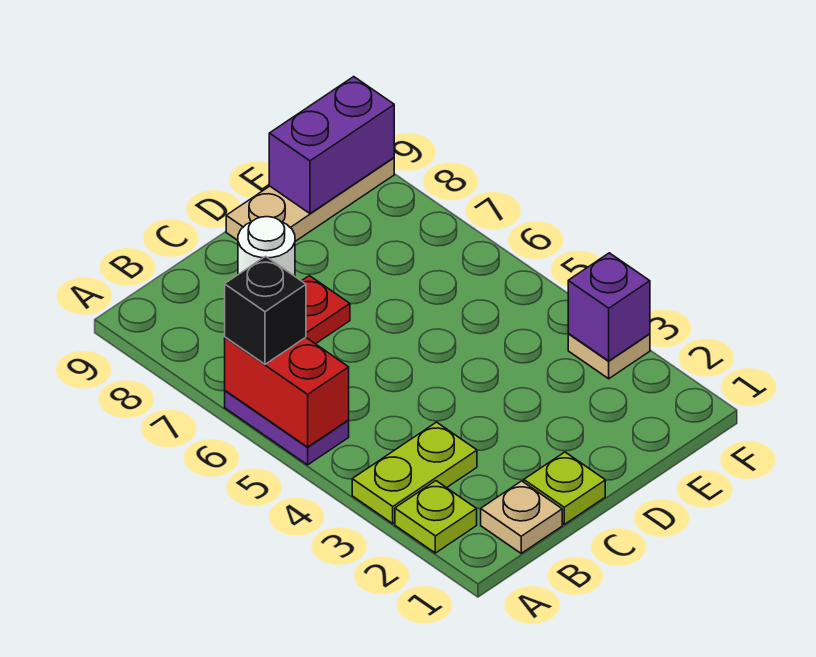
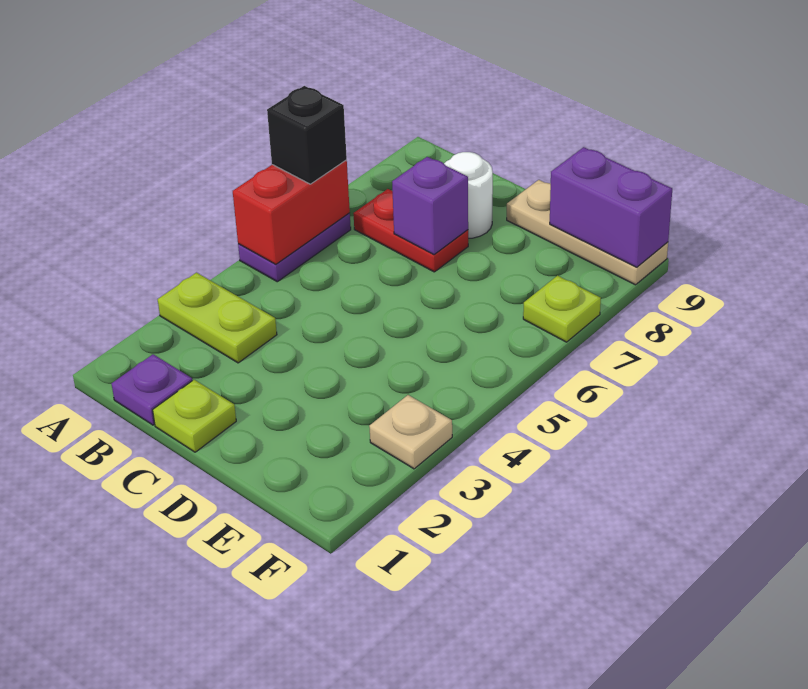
lime 1x1 plate [395,481,477,553] -> lime 1x1 plate moved to [523,276,601,342]
tan 1x1 plate [481,481,562,553] -> purple 1x1 plate [112,354,192,425]
purple 1x1 brick [568,253,650,361] -> purple 1x1 brick moved to [392,157,468,255]

